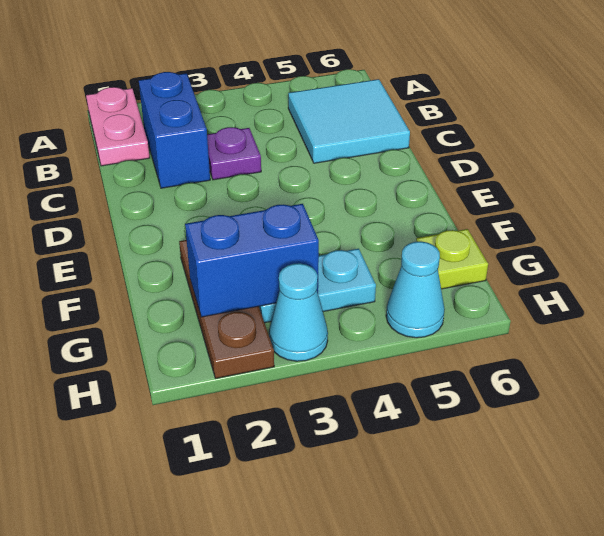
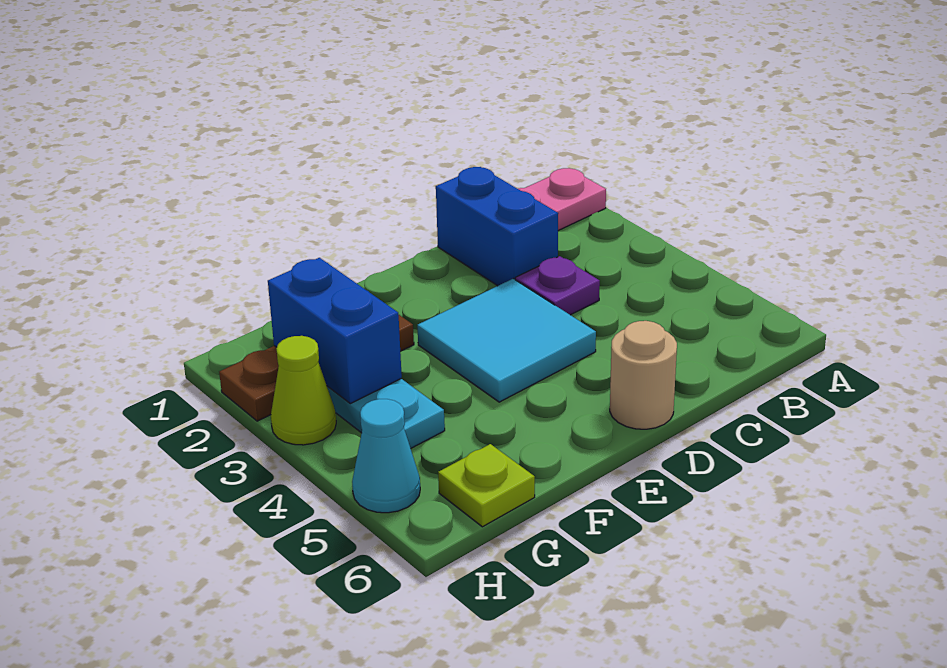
blue 1x2 brick [139,72,210,188] -> blue 1x2 brick turned to [436,167,558,286]
cyan 2x2 tile [288,79,410,163] -> cyan 2x2 tile moved to [417,279,596,402]
none -> tan 1x1 round brick [610,321,677,429]
cyan 1x1 cone [269,263,328,361] -> lime 1x1 cone [271,336,336,445]

